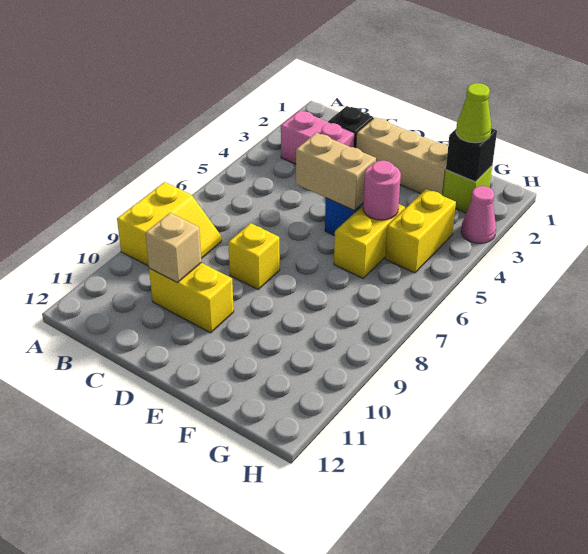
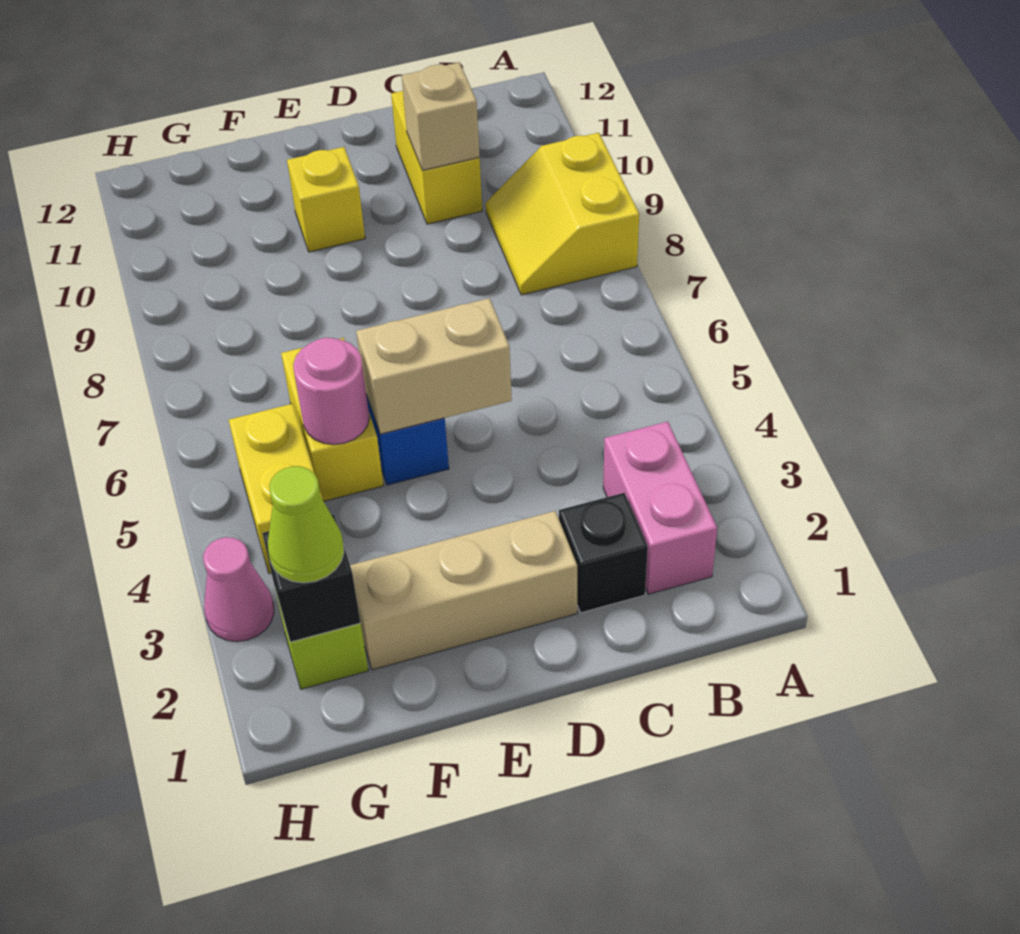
pink 1x2 brick [281,110,354,164] -> pink 1x2 brick turned to [603,422,717,594]
yellow 1x2 brick [149,263,234,333] -> yellow 1x2 brick turned to [391,91,482,224]
yellow 1x1 brick [228,223,280,289] -> yellow 1x1 brick moved to [287,147,365,252]

